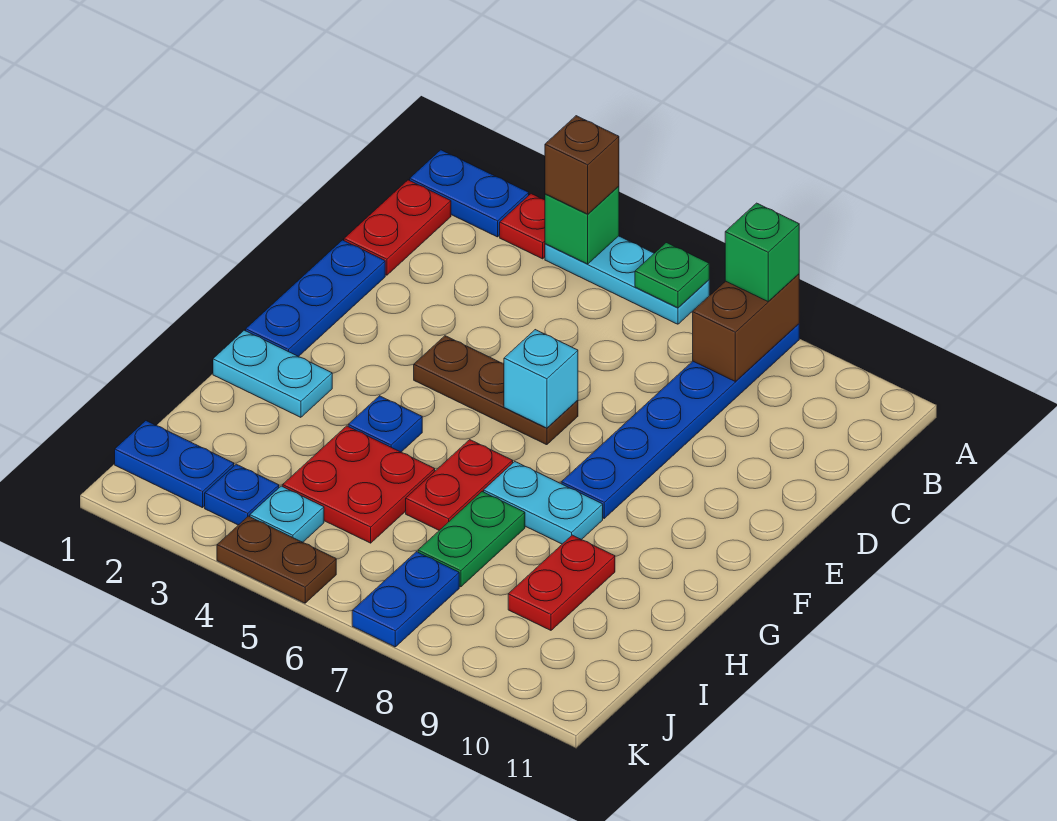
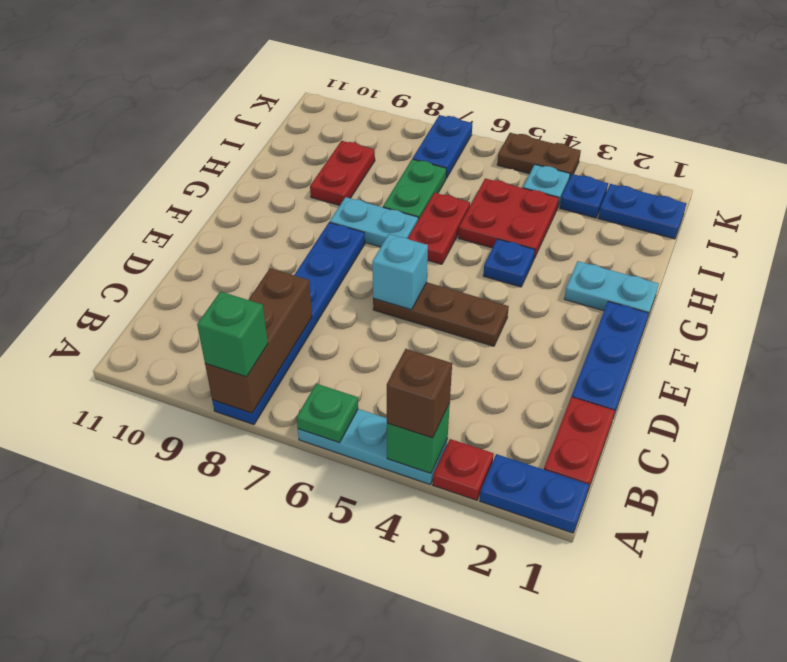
brown 1x2 brick [693,274,799,381] -> brown 1x3 brick [205,268,312,413]

